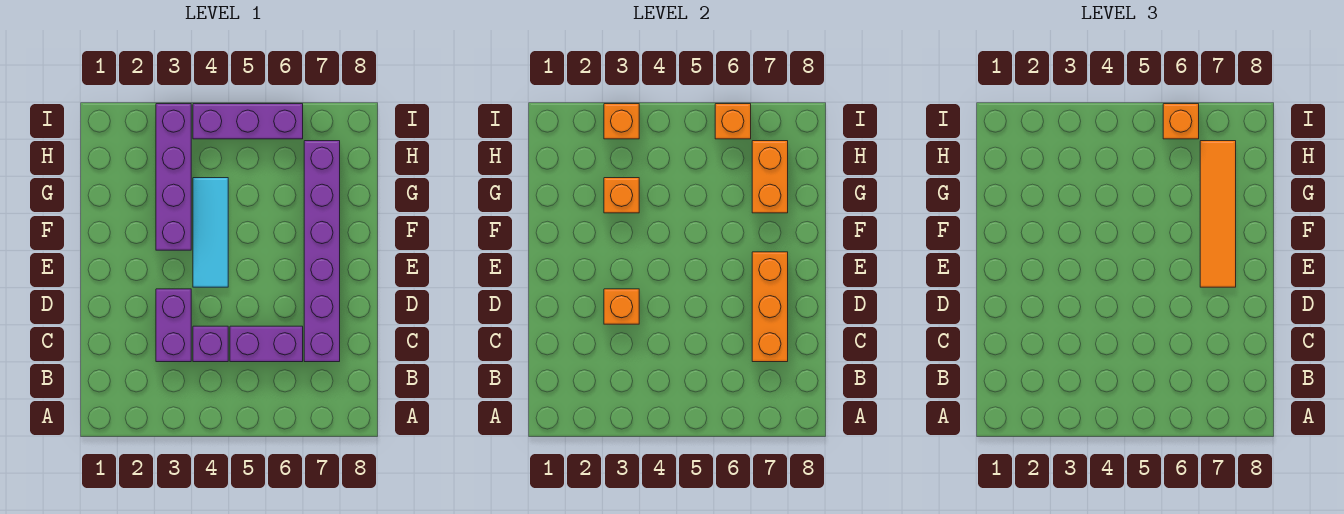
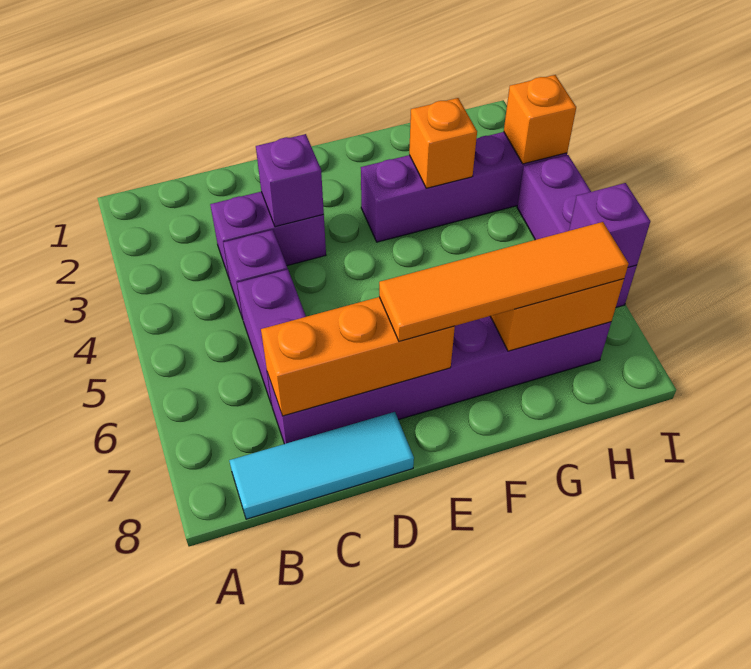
orange 1x1 brick [604,289,639,324] -> purple 1x1 brick [256,134,324,227]
cyan 1x3 tile [193,178,228,287] -> cyan 1x3 tile moved to [229,412,414,519]
orange 1x1 brick [715,104,751,139] -> purple 1x1 brick [569,183,650,267]
orange 1x1 brick [1163,104,1199,139] -> none

